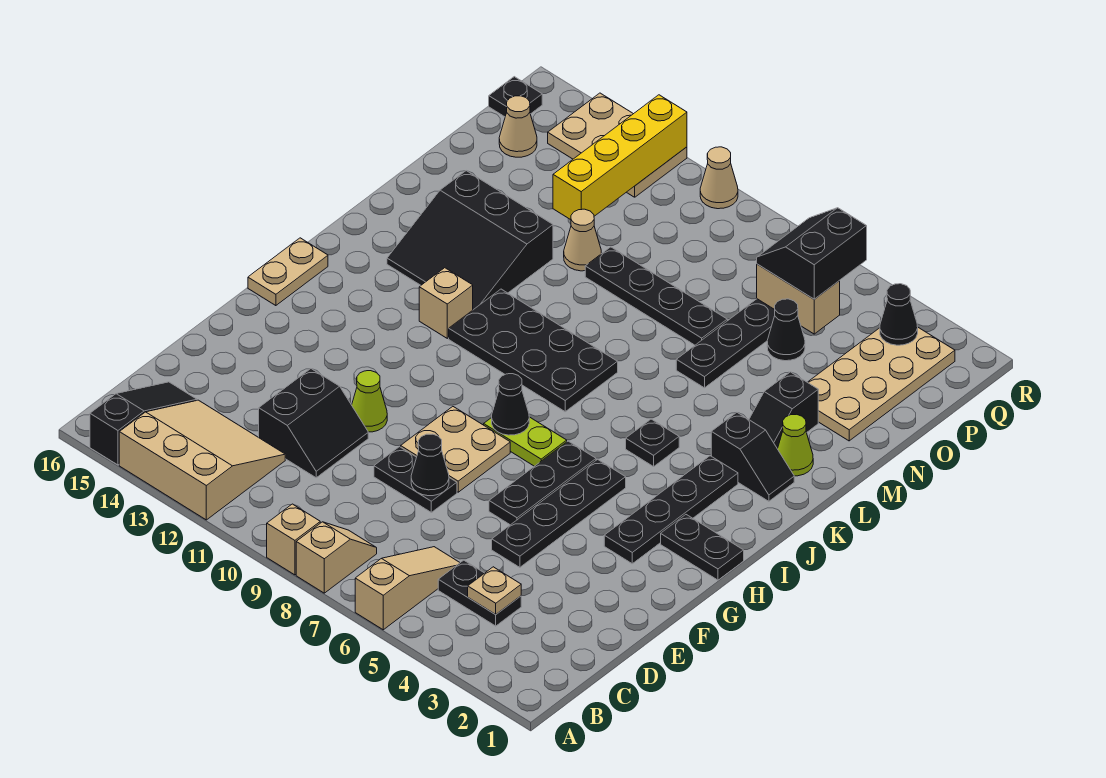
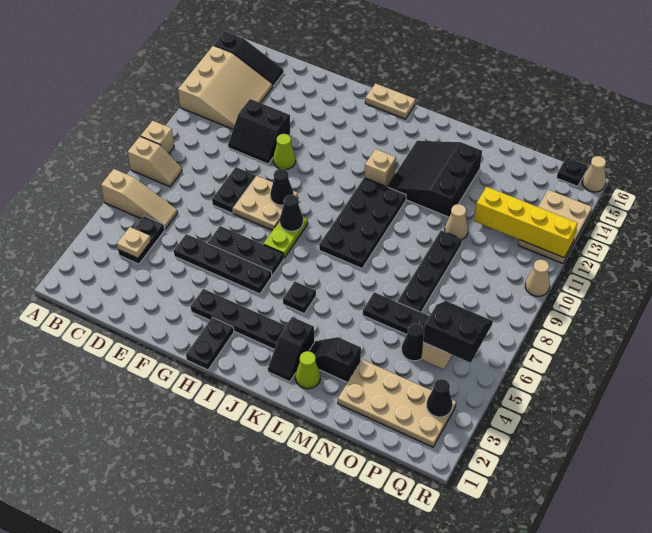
black 1x1 cone [411,434,449,496] -> black 1x1 cone moved to [270,169,293,205]
tan 1x1 cone [499,96,537,157] -> tan 1x1 cone moved to [582,156,606,192]

